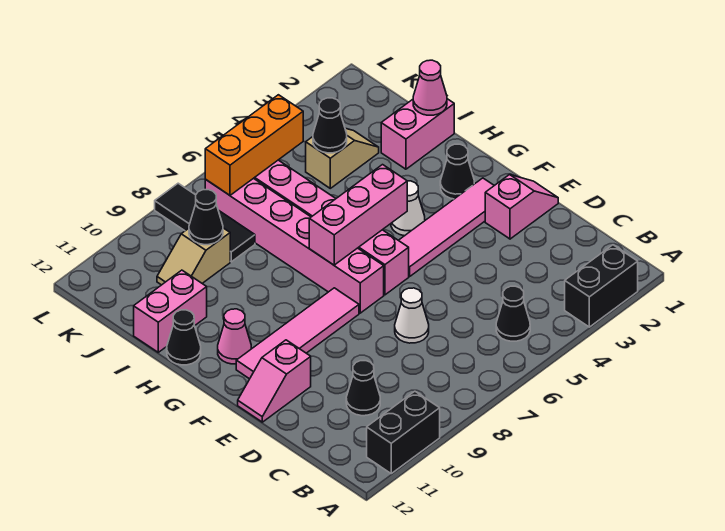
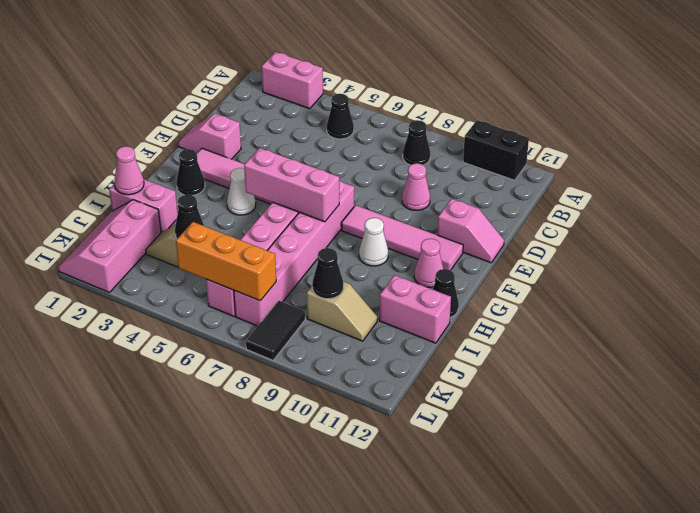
black 1x2 brick [565,245,638,327] -> pink 1x2 brick [262,52,323,109]
black 1x1 cone [346,361,380,416] -> black 1x1 cone moved to [403,120,430,165]
white 1x1 cone [395,288,429,343] -> white 1x1 cone moved to [359,218,388,266]
none -> pink 1x1 cone [402,163,430,210]
none -> pink 2x3 slope [58,200,161,293]
black 1x3 tile [155,183,255,262] -> black 1x2 tile [246,300,305,360]

